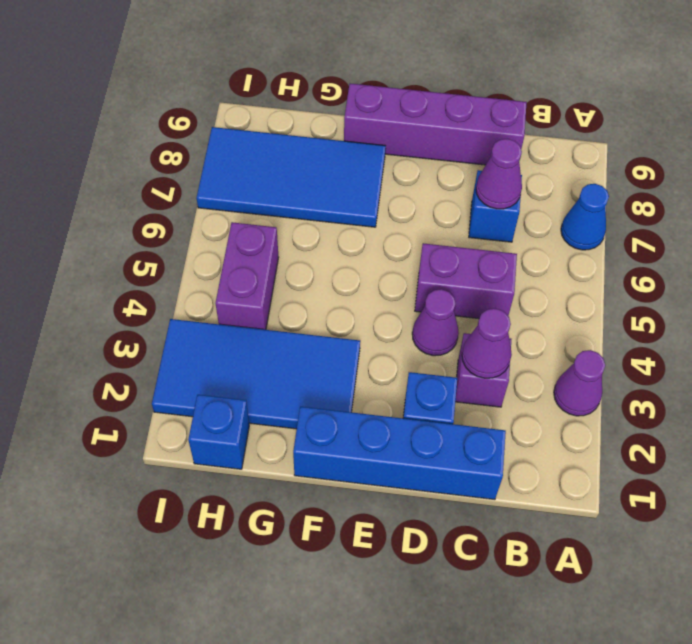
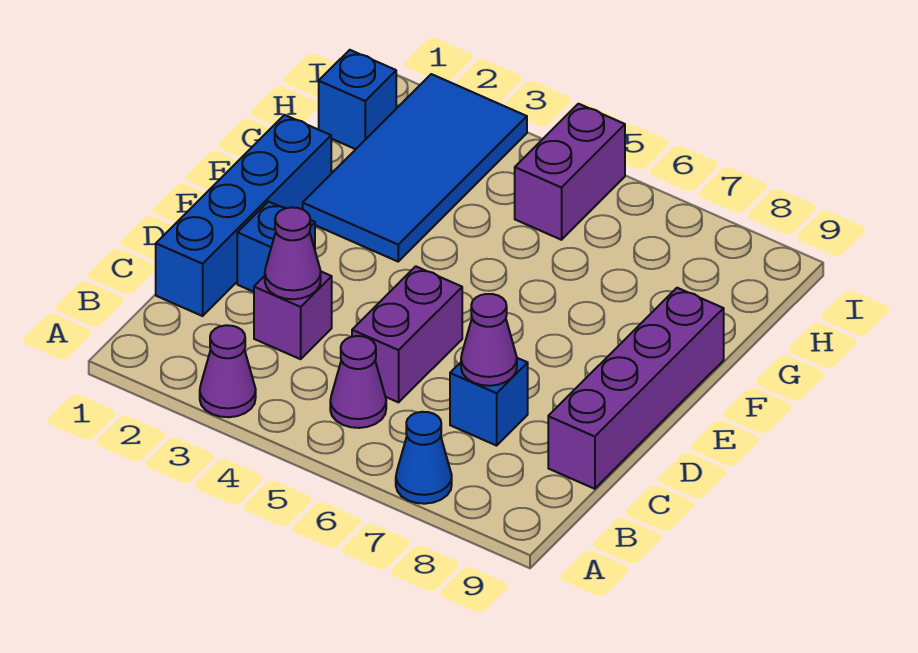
purple 1x1 cone [412,289,459,356] -> purple 1x1 cone moved to [330,336,386,428]
blue 2x4 tile [197,127,386,227] -> none
purple 1x2 brick [215,222,279,330] -> purple 1x2 brick turned to [515,104,625,240]

